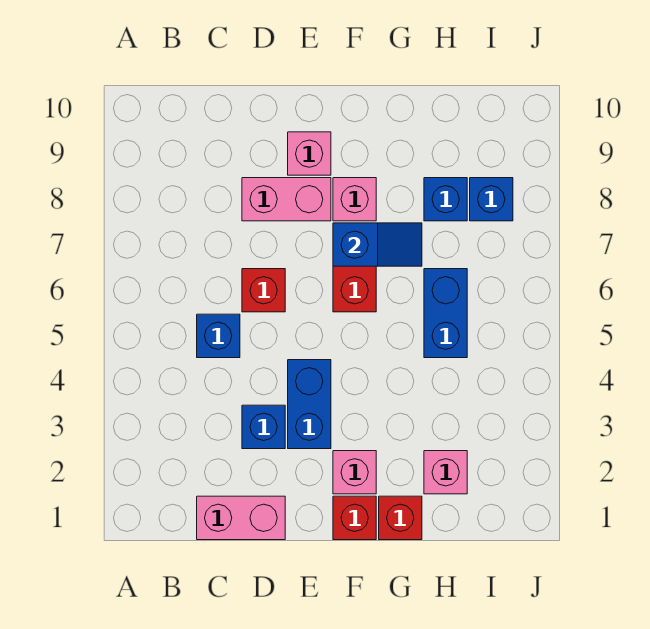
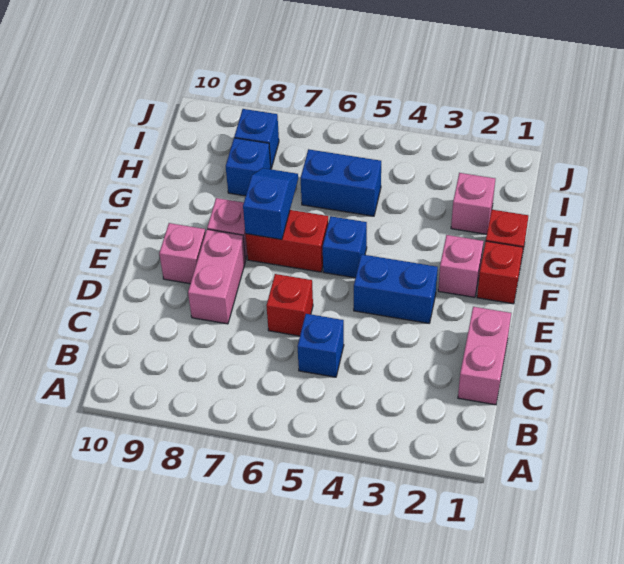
blue 1x1 brick [242,405,285,449] -> blue 1x1 brick moved to [323,216,367,278]

